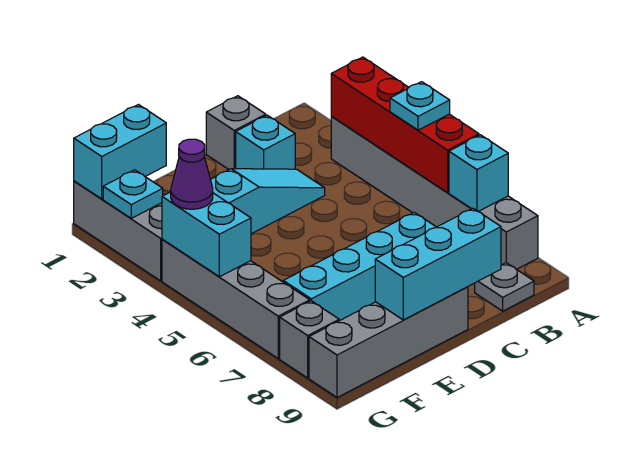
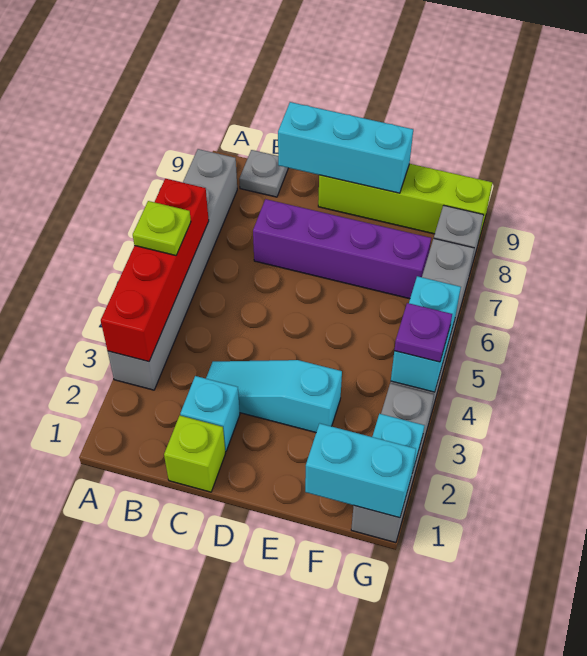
cyan 1x1 plate [390,82,450,130] -> lime 1x1 plate [133,201,191,255]
cyan 1x1 brick [449,135,508,211] -> none
grey 1x1 brick [206,96,266,170] -> lime 1x1 brick [164,416,225,492]
cyan 1x4 brick [283,212,436,321] -> purple 1x4 brick [253,199,431,299]
grey 1x4 brick [309,287,468,397] -> lime 1x4 brick [318,164,492,239]
purple 1x1 cone [171,139,213,209] -> purple 1x1 plate [394,303,452,362]

